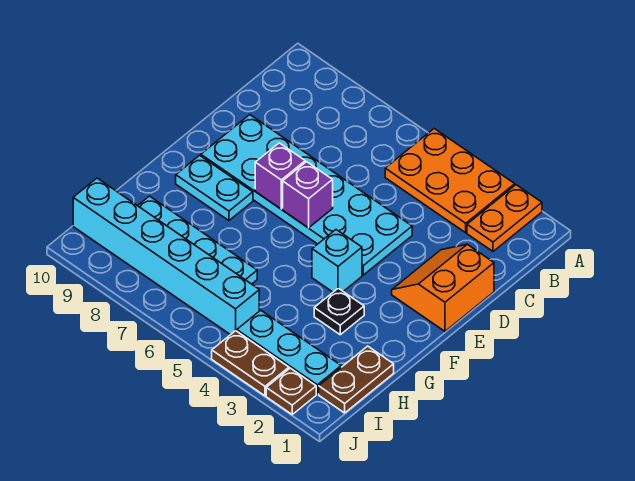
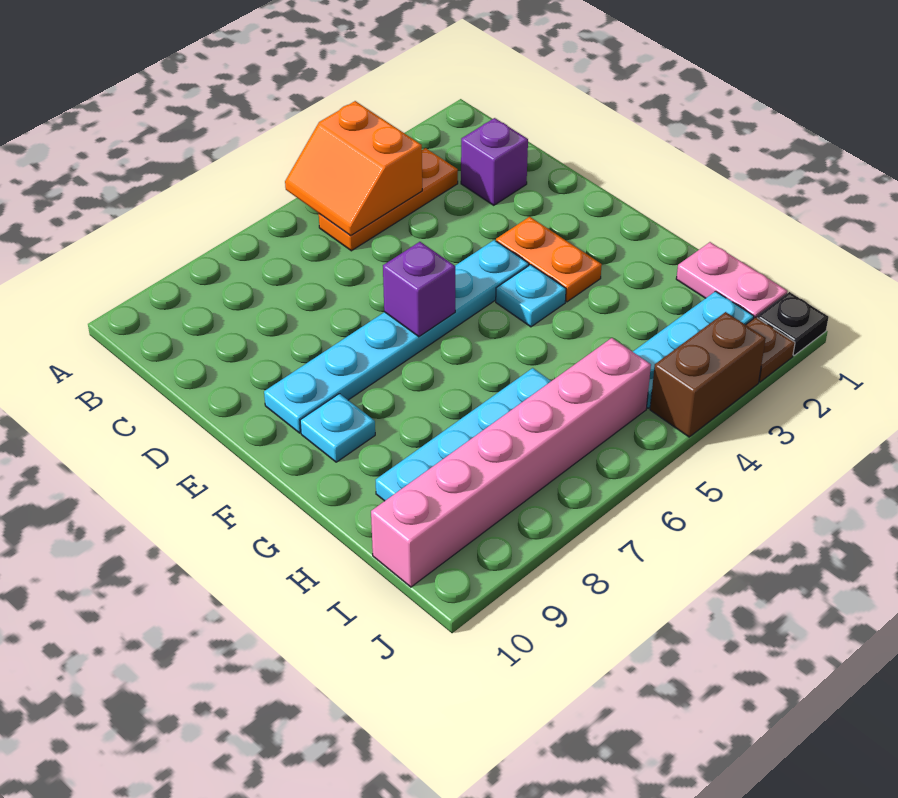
orange 1x2 plate [467,185,542,251] -> orange 1x2 plate moved to [496,217,602,302]
orange 2x3 plate [385,129,515,233] -> orange 1x3 plate [319,148,458,251]
orange 2x2 slope [392,244,494,331] -> orange 2x2 slope moved to [285,101,422,235]
cyan 2x6 plate [201,115,412,275] -> cyan 1x6 plate [264,240,529,433]
purple 1x1 brick [255,143,305,209] -> purple 1x1 brick moved to [461,118,528,205]
cyan 1x1 brick [312,230,362,292] -> cyan 1x1 plate [496,265,566,327]
cyan 1x2 plate [176,155,253,220] -> cyan 1x1 plate [300,394,375,462]
black 1x1 plate [314,288,364,335] -> black 1x1 plate moved to [757,292,829,355]
brown 1x2 plate [319,346,394,413] -> pink 1x2 plate [676,242,787,319]
cyan 1x6 brick [73,178,259,335] -> pink 1x6 brick [371,338,651,587]
brown 1x2 plate [212,331,289,396] -> brown 1x2 brick [650,312,766,437]

